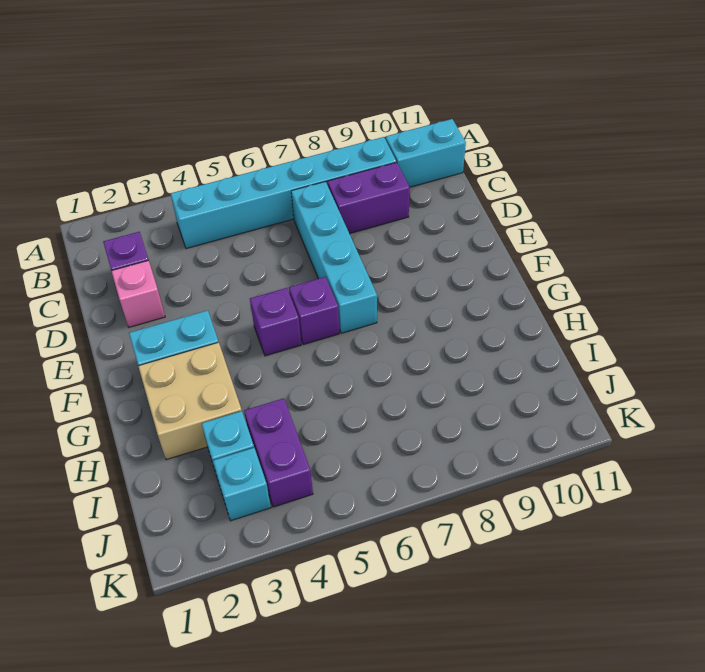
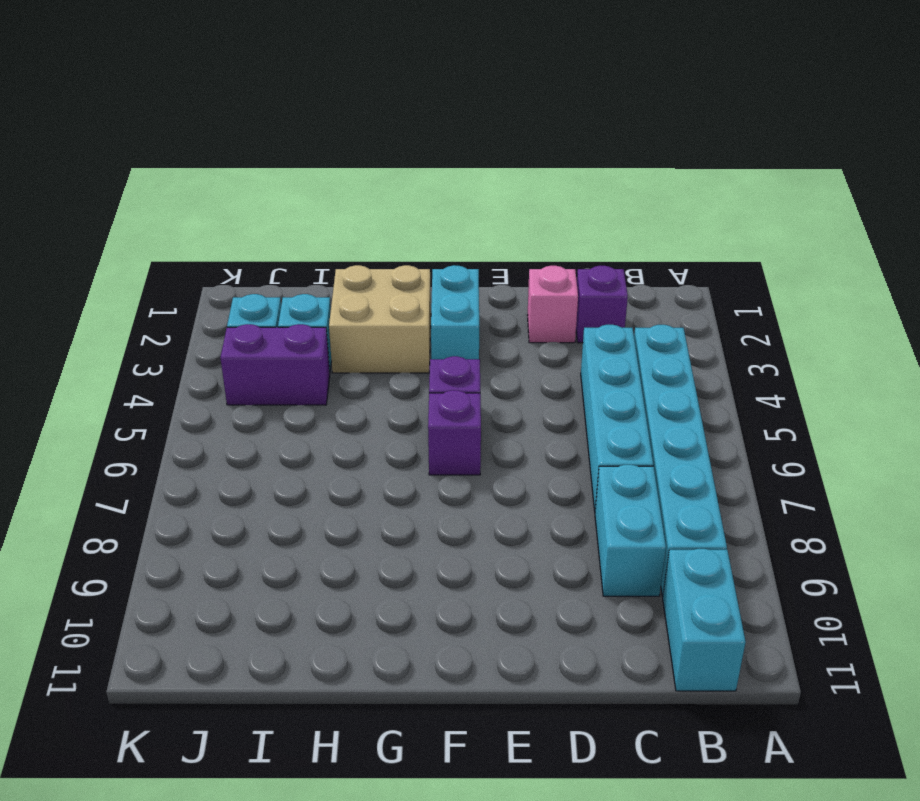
cyan 1x4 brick [291,182,377,333] -> cyan 1x4 brick turned to [581,325,653,511]
purple 1x2 brick [328,162,410,234] -> cyan 1x2 brick [595,465,666,596]

